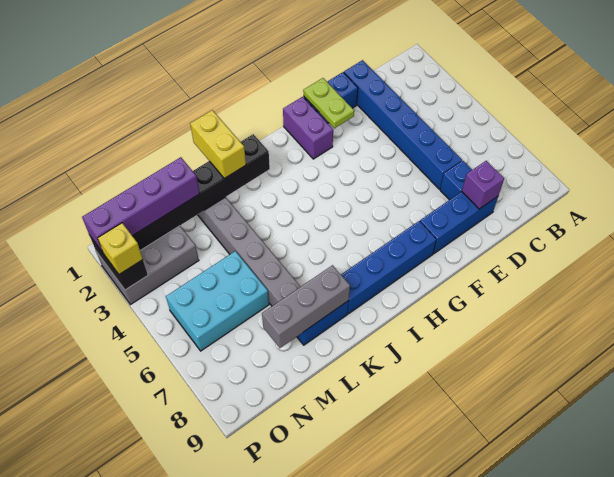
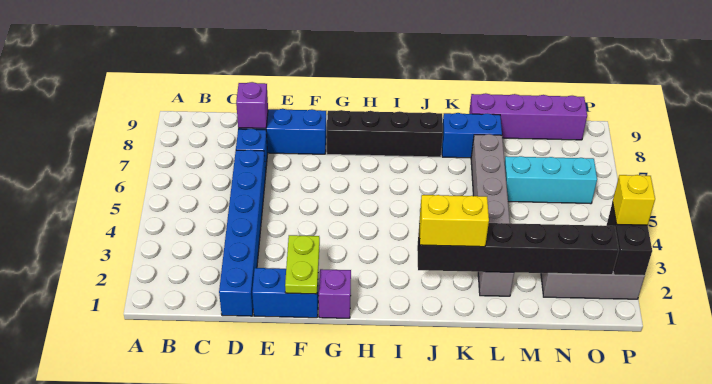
purple 1x2 brick [283,97,333,159] -> purple 1x1 brick [319,269,351,318]
blue 1x4 brick [341,221,436,314] -> black 1x4 brick [327,110,443,157]
yellow 1x2 brick [190,110,246,178] -> yellow 1x2 brick turned to [419,195,489,247]
grey 1x3 brick [262,265,350,348] -> none
purple 1x4 brick [82,157,200,252] -> purple 1x4 brick moved to [469,93,587,140]
cyan 2x3 brick [166,251,269,351] -> cyan 1x3 brick [505,156,597,204]

